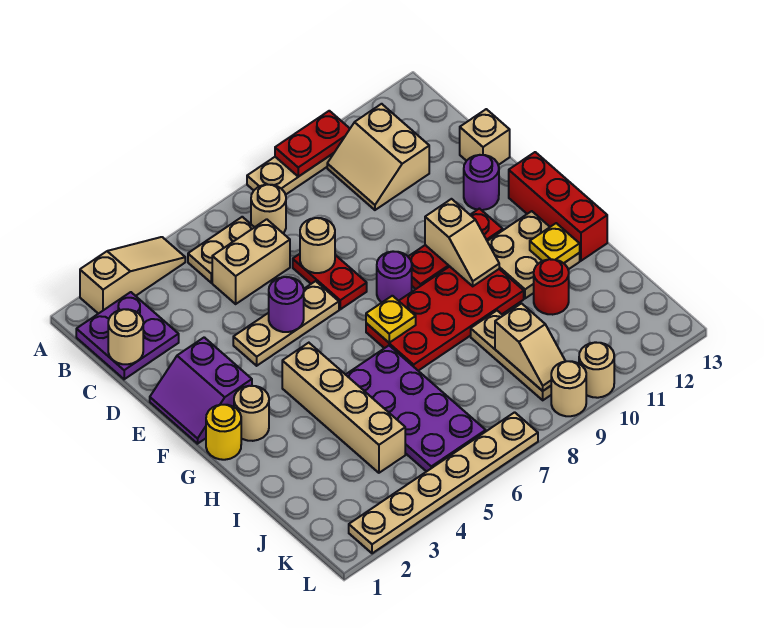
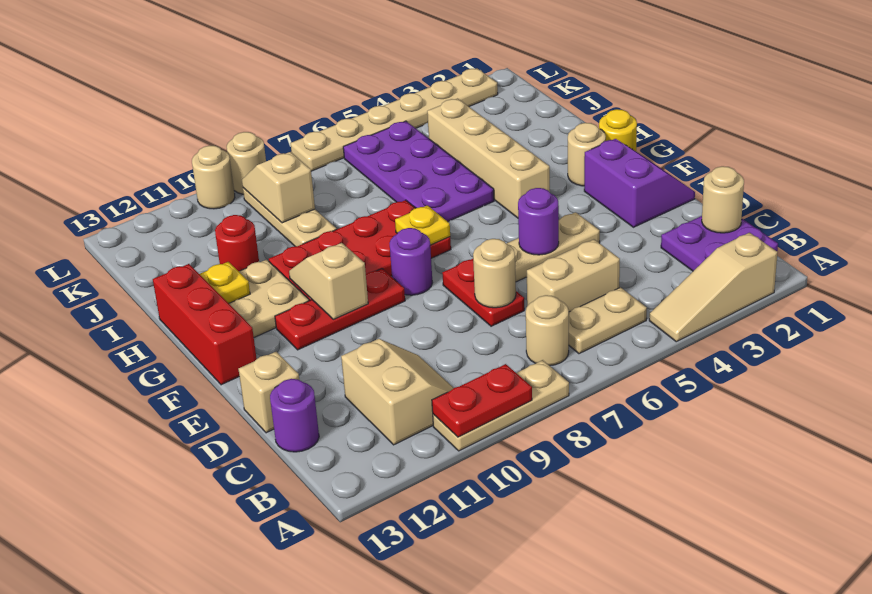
purple 1x1 round brick [464,155,499,210] -> purple 1x1 round brick moved to [270,379,319,452]

